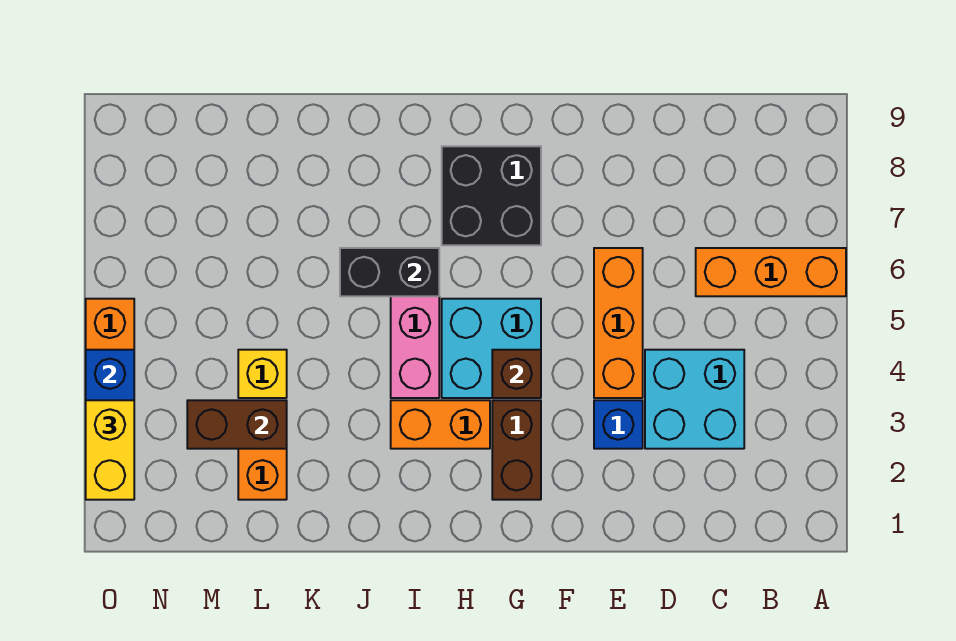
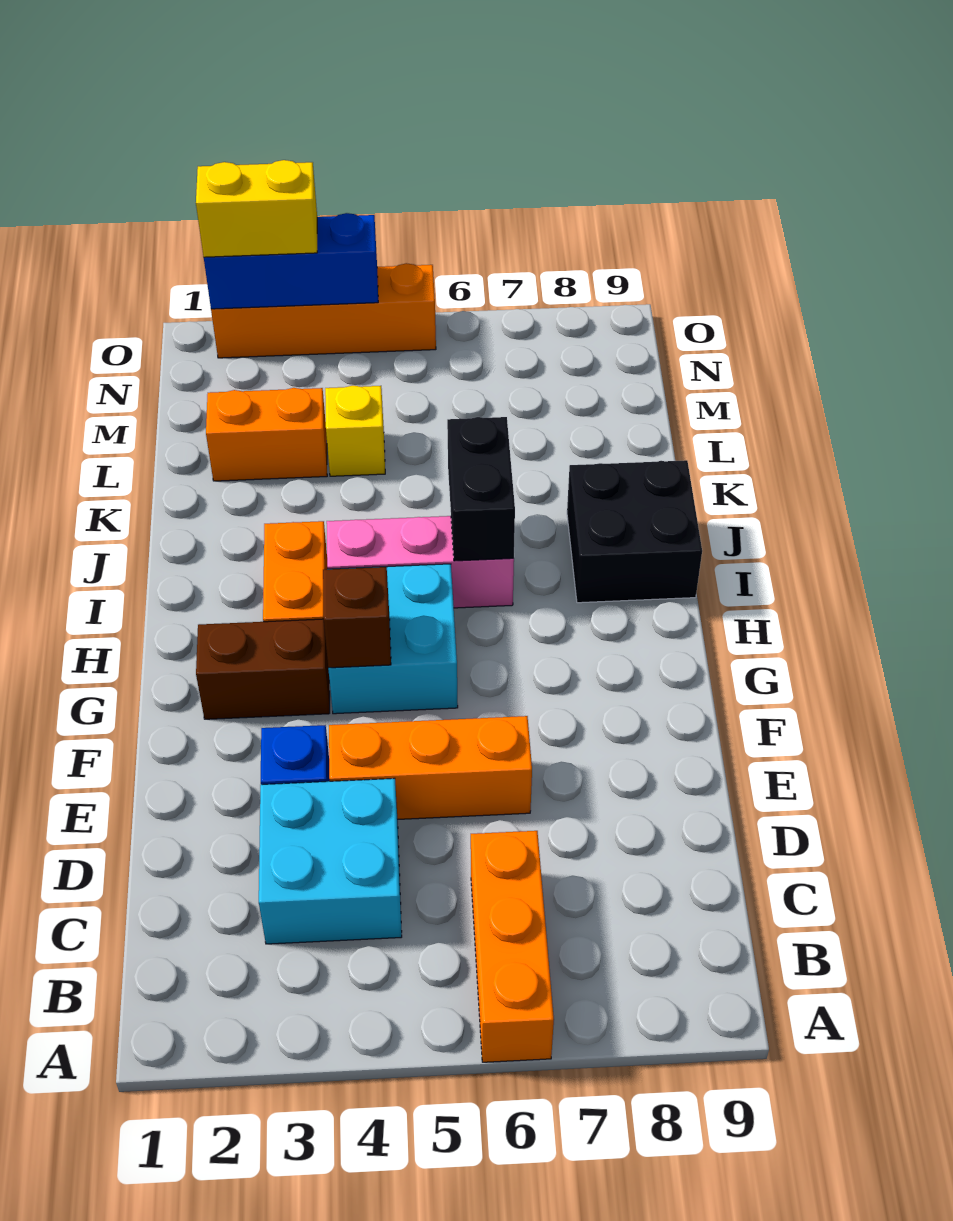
black 2x2 brick [442,146,541,245] -> black 2x2 brick moved to [567,460,702,603]
brown 1x2 brick [187,400,287,449] -> none

